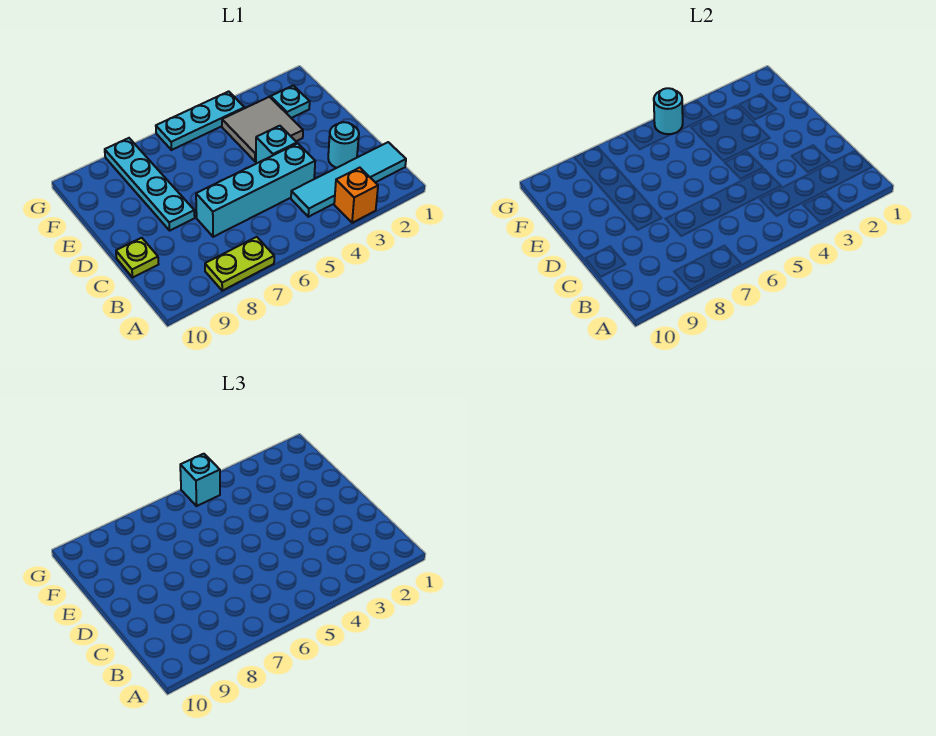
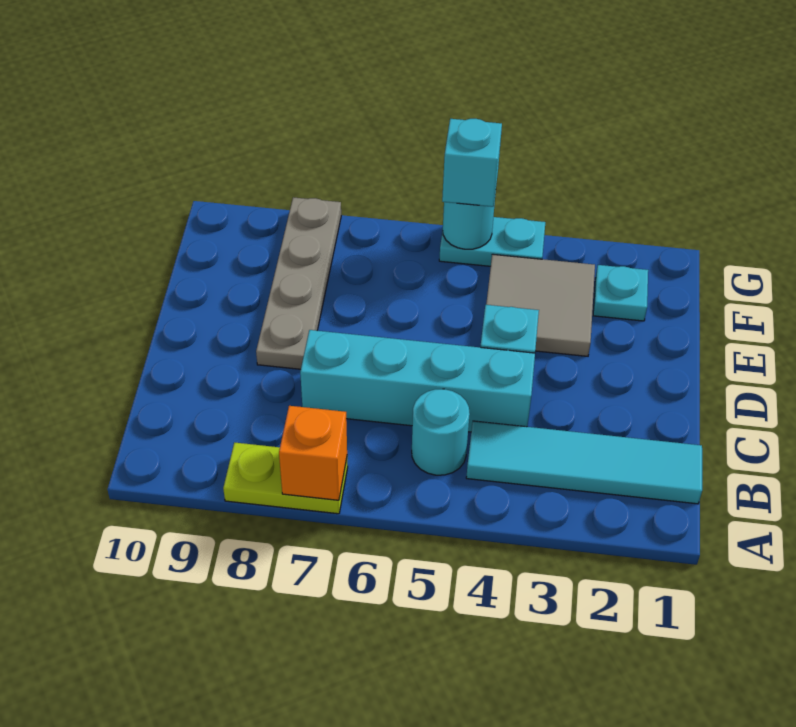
orange 1x1 brick [334,168,378,223] -> orange 1x1 brick moved to [279,406,347,500]
cyan 1x1 round brick [328,122,359,168] -> cyan 1x1 round brick moved to [412,389,470,475]
lime 1x1 plate [116,238,159,277] -> none
cyan 1x4 plate [105,138,195,230] -> grey 1x4 plate [256,197,341,369]
cyan 1x3 plate [156,91,245,150] -> cyan 1x2 plate [439,217,545,266]

